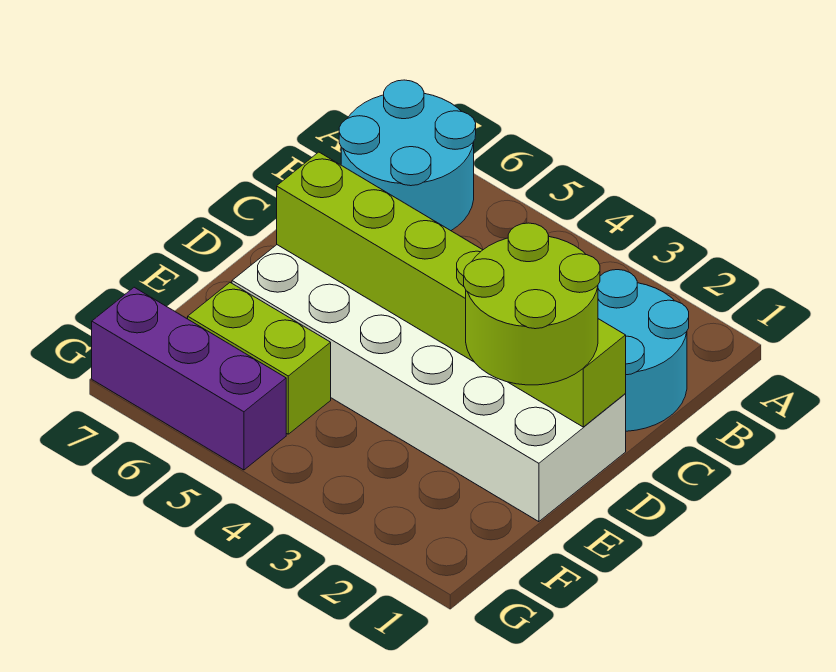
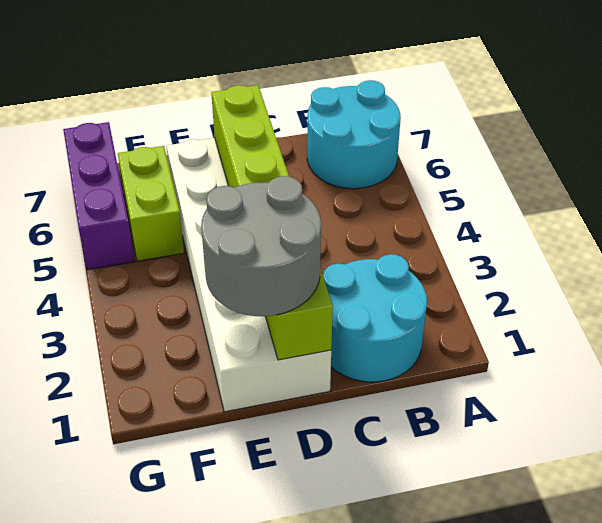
lime 2x2 round brick [464,223,600,385] -> grey 2x2 round brick [201,176,321,316]

